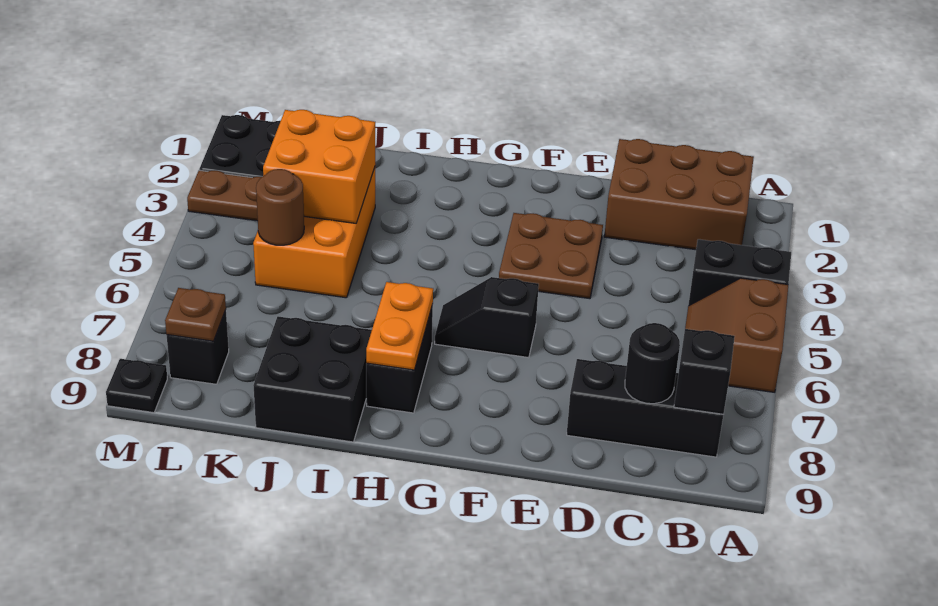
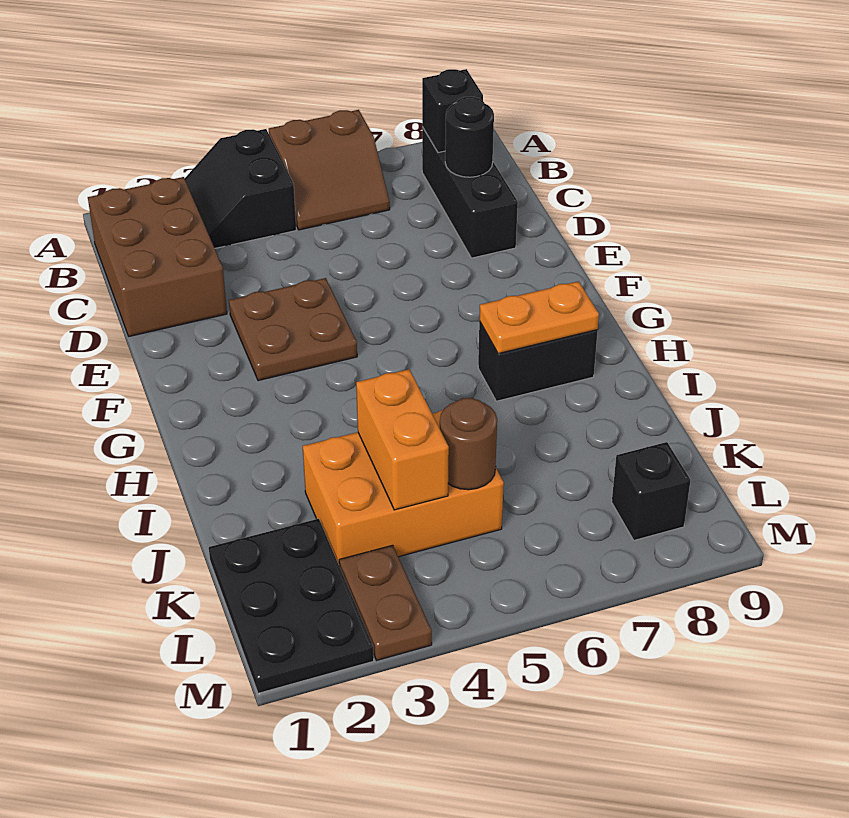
black 1x2 slope [435,277,539,358] -> none
black 2x2 brick [253,316,372,442] -> none
orange 2x2 brick [263,110,375,223] -> orange 1x2 brick [356,369,449,510]
brown 1x1 plate [165,288,226,341] -> none
black 1x1 plate [106,359,167,413] -> none

